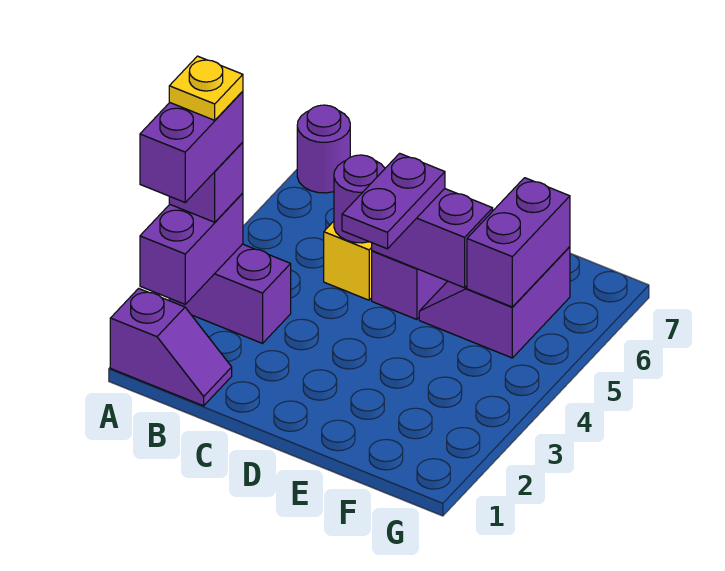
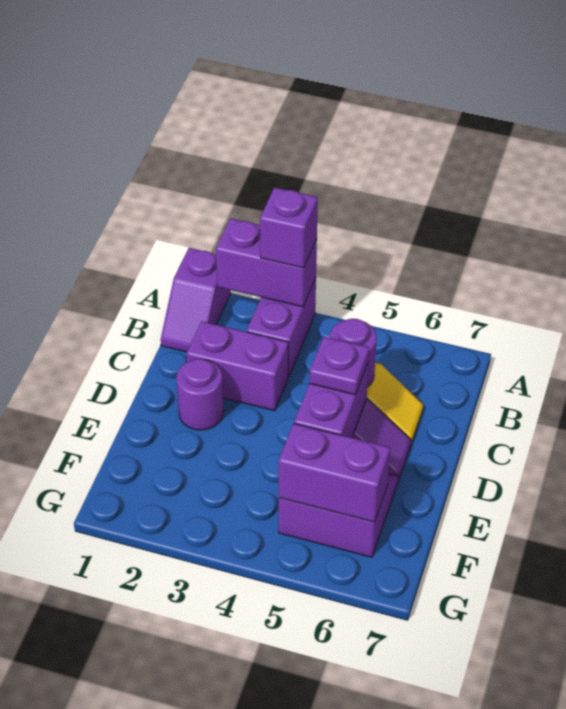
purple 1x2 brick [140,91,243,202] -> purple 1x2 brick moved to [186,321,288,411]
yellow 1x1 plate [169,56,243,120] -> none
purple 1x1 round brick [297,105,350,193] -> purple 1x1 round brick moved to [176,359,224,430]
purple 1x2 plate [342,153,445,249] -> purple 1x1 plate [309,337,369,395]

